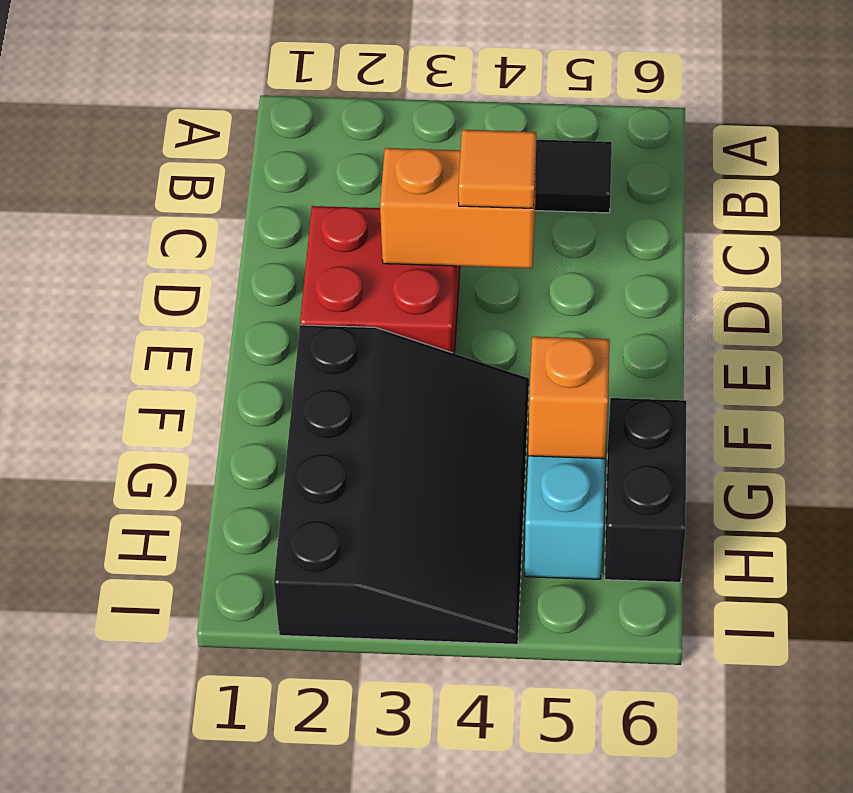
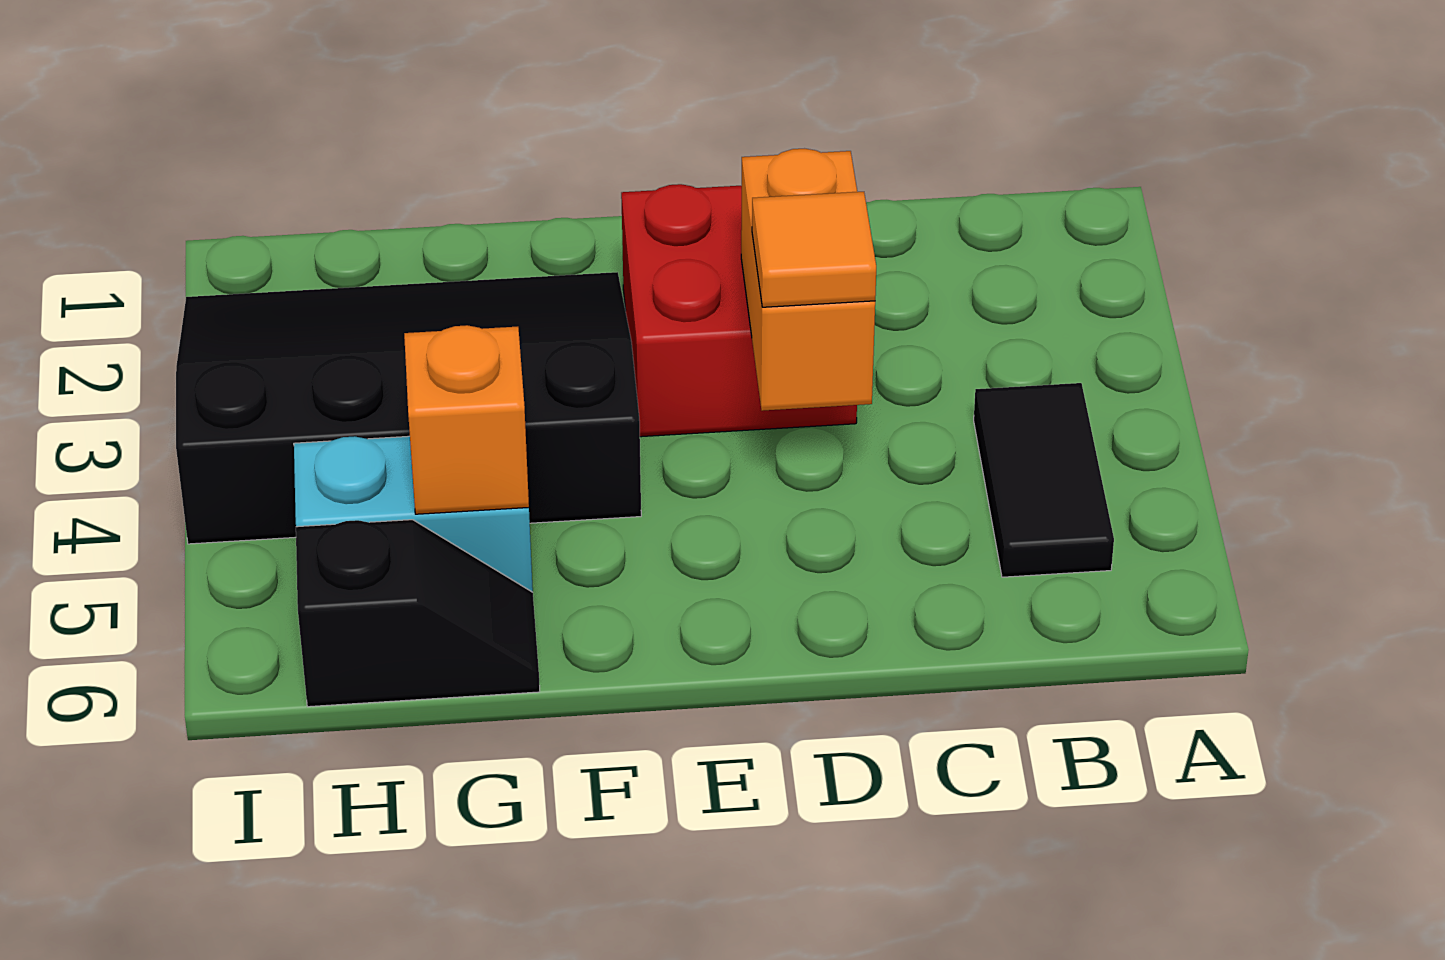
black 3x4 slope [274,325,529,644] -> black 3x4 slope turned to [176,272,641,544]
black 1x2 brick [605,398,686,582] -> black 1x2 slope [296,520,540,707]

